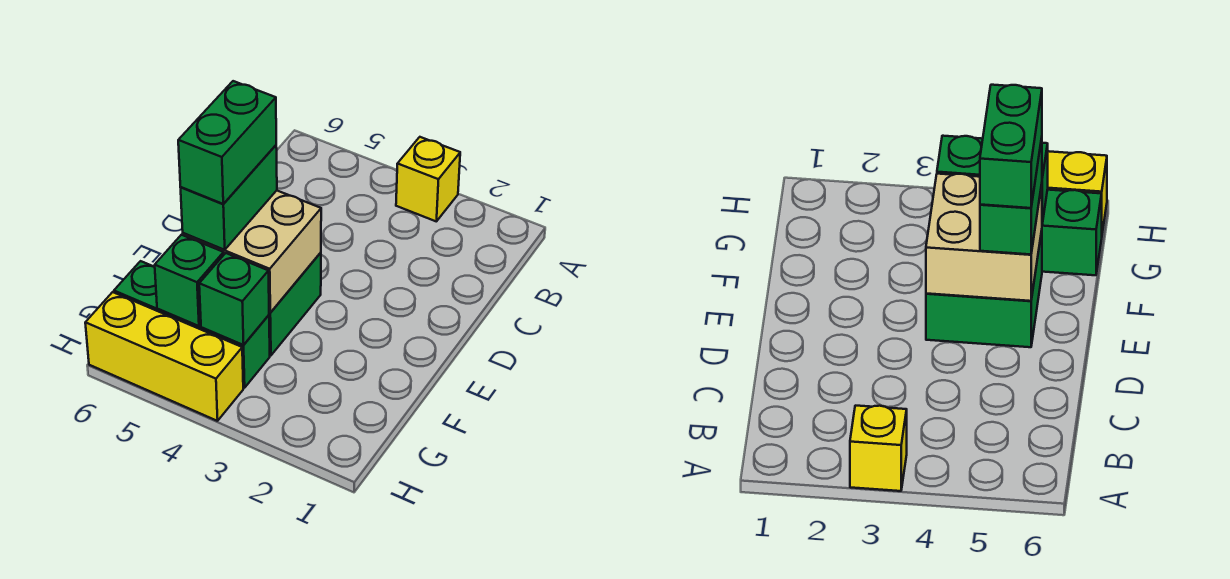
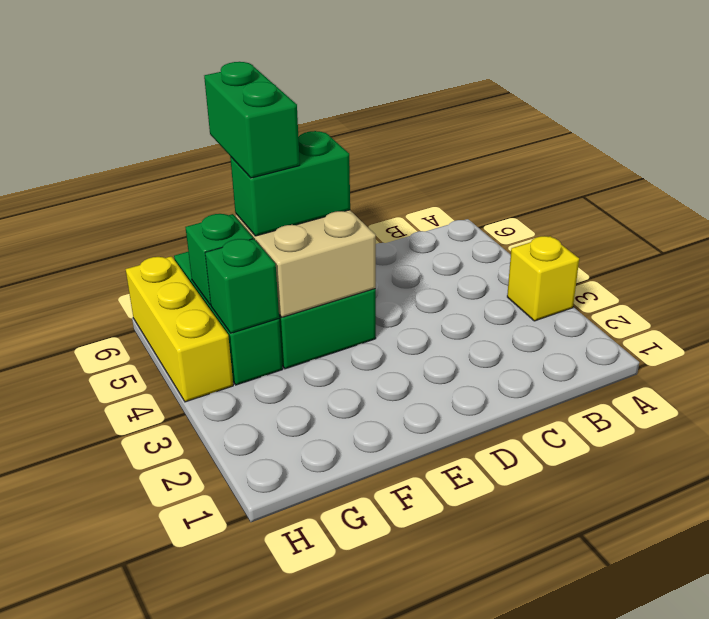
green 1x2 brick [178,81,276,204] -> green 1x2 brick turned to [204,62,300,178]

